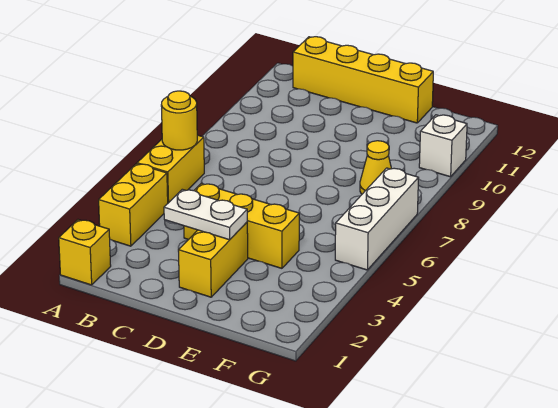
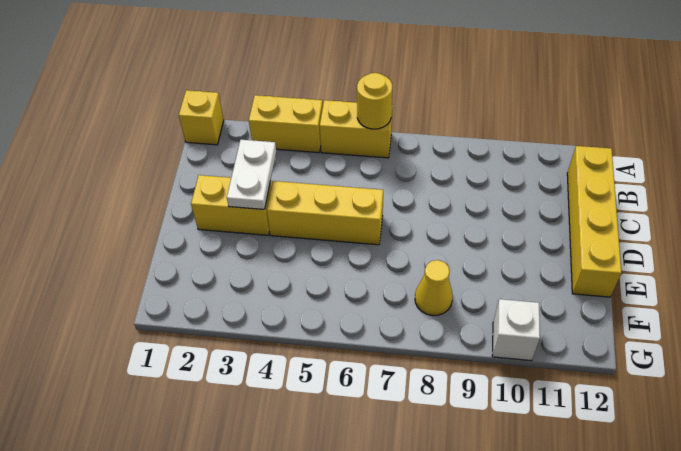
yellow 1x3 brick [184,183,299,268] -> yellow 1x3 brick turned to [267,181,383,245]
white 1x3 brick [335,168,419,270] -> none

